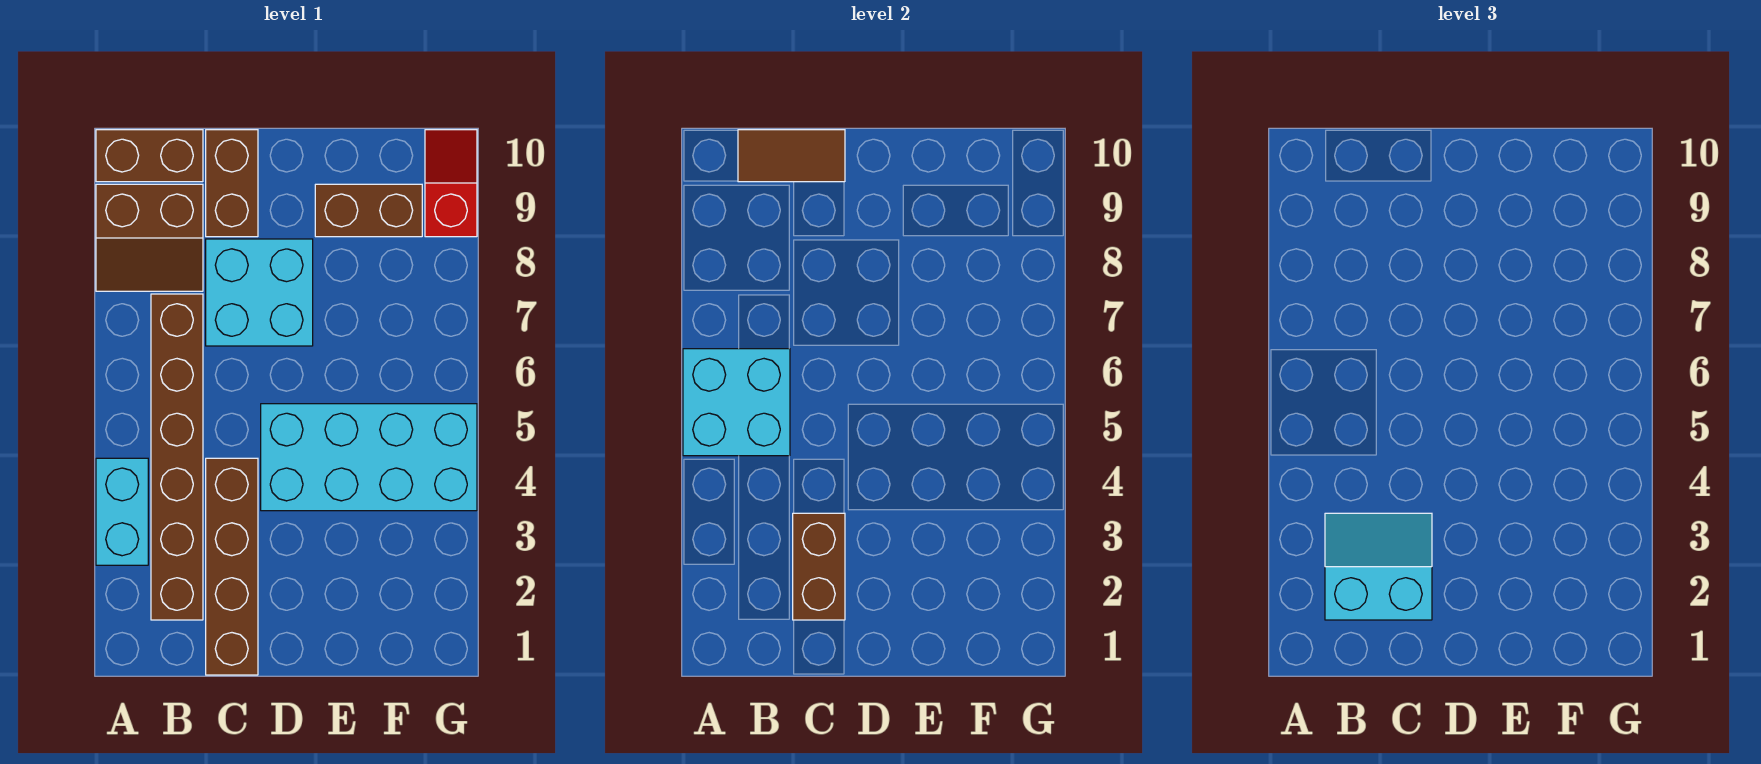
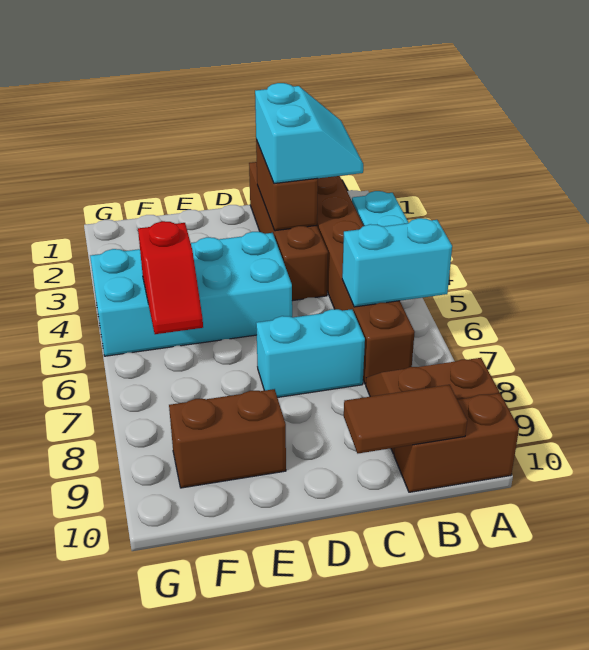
cyan 2x2 brick [683,349,790,456] -> cyan 1x2 brick [342,218,452,307]
cyan 2x2 slope [1325,513,1432,620] -> cyan 2x2 slope turned to [255,83,363,183]
cyan 2x2 brick [206,239,313,346] -> cyan 1x2 brick [256,309,365,398]
brown 1x2 brick [206,130,258,237] -> none
red 1x2 slope [425,130,477,237] -> red 1x2 slope moved to [138,221,203,334]

